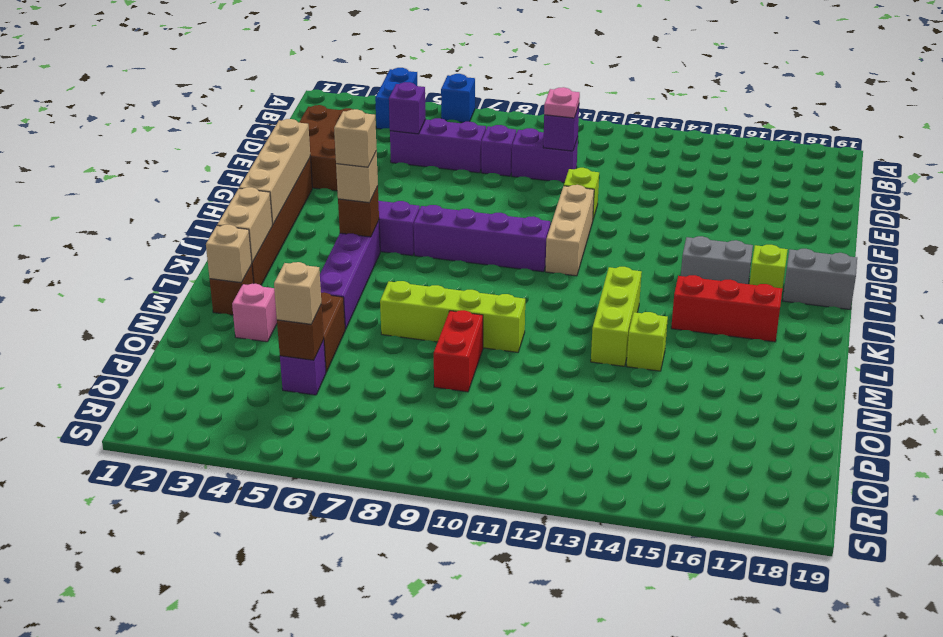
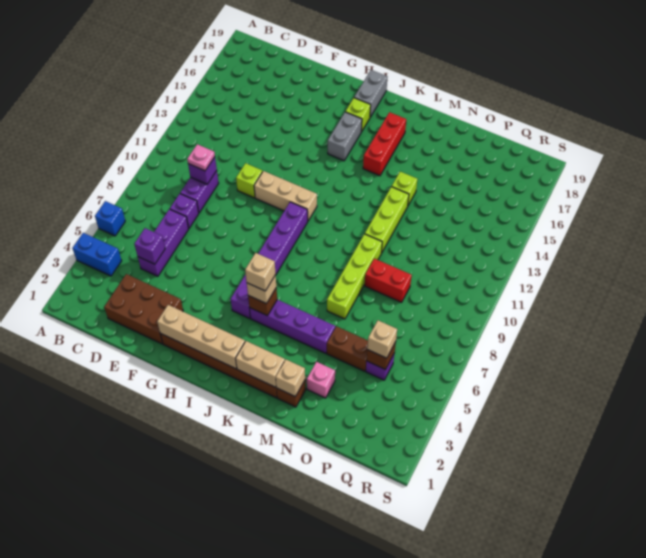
lime 1x3 brick [591,267,642,366] -> lime 1x3 brick turned to [365,187,409,253]

